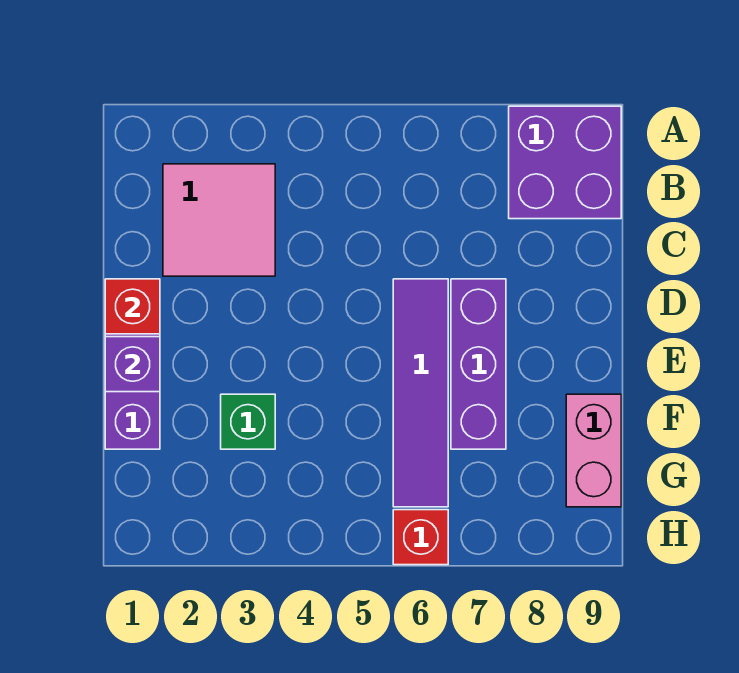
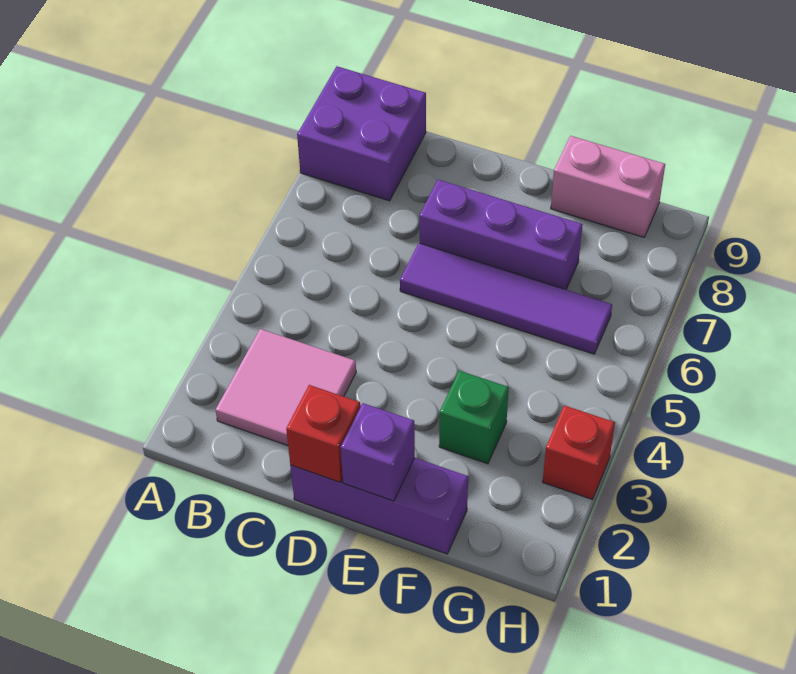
red 1x1 brick [393,510,448,565] -> red 1x1 brick moved to [543,405,615,499]

